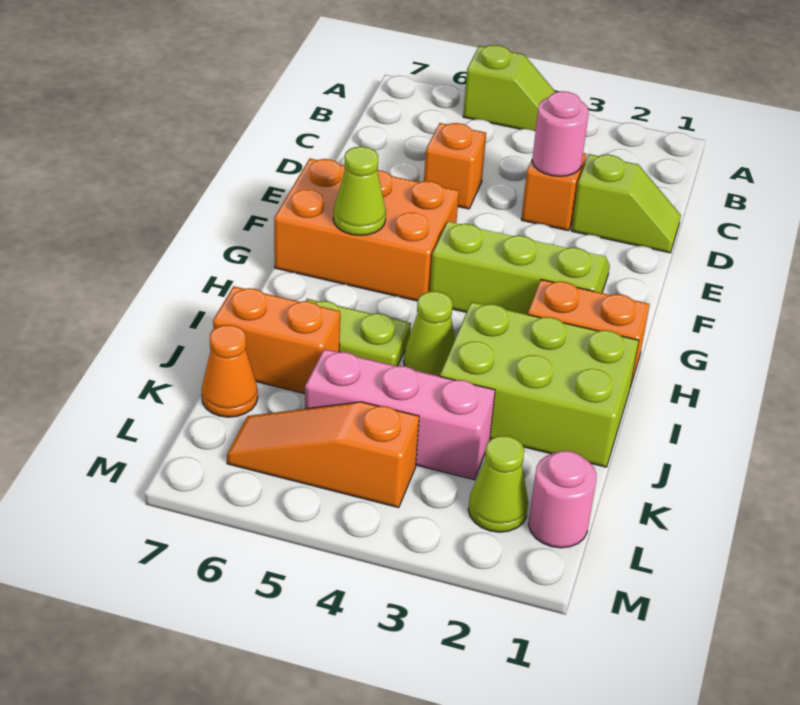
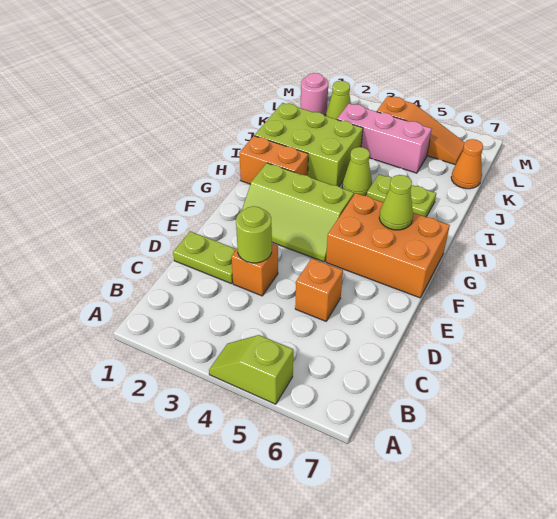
lime 1x2 slope [571,154,681,253] -> lime 1x2 plate [173,231,236,284]
pink 1x1 round brick [532,91,589,176] -> lime 1x1 round brick [236,206,272,263]
orange 1x2 brick [213,286,340,393] -> none

